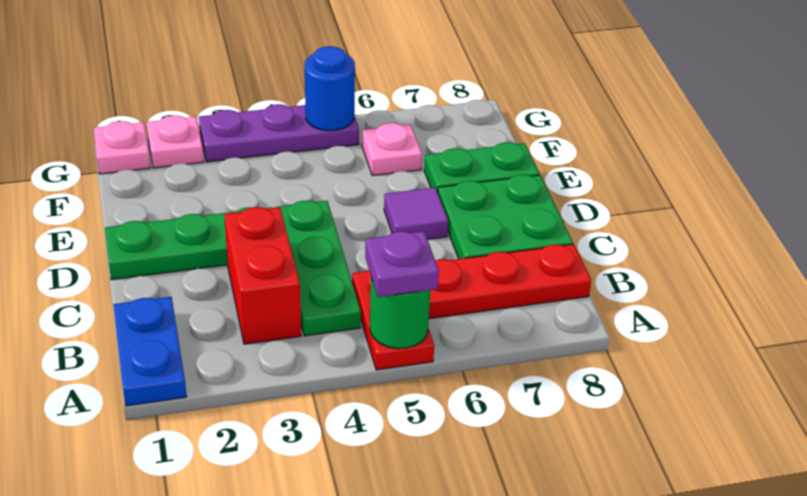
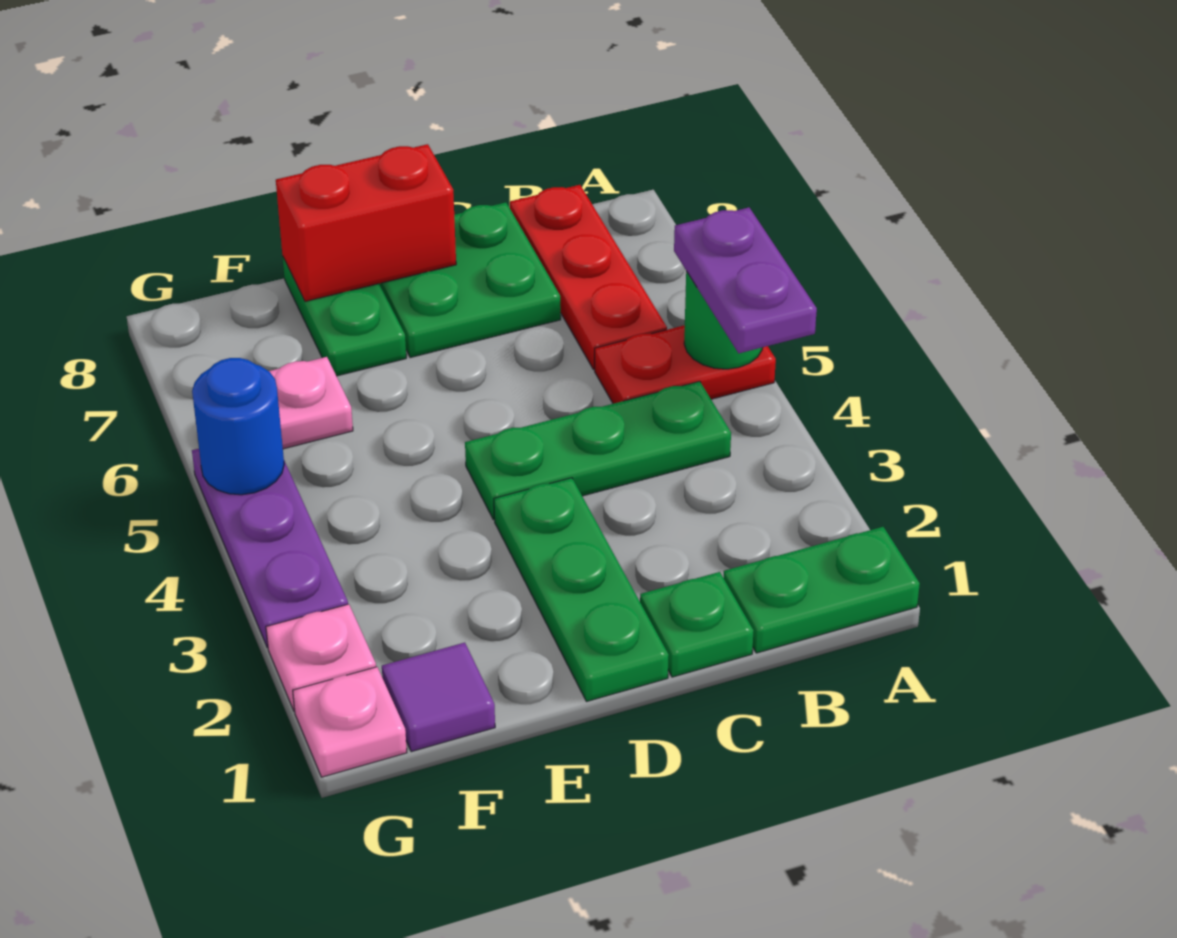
blue 1x2 plate [113,297,187,406] -> green 1x2 plate [724,527,920,653]
purple 1x1 plate [365,231,439,297] -> purple 1x2 plate [674,207,817,353]
red 1x2 brick [224,207,301,344] -> red 1x2 brick moved to [276,144,456,301]
none -> green 1x1 plate [640,572,754,677]
purple 1x1 tile [384,188,448,239] -> purple 1x1 tile moved to [382,643,495,752]

